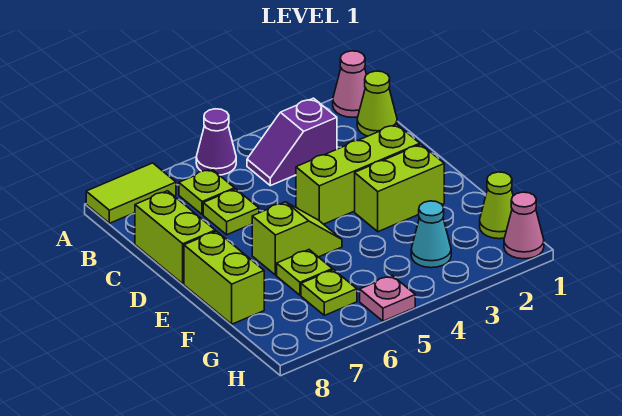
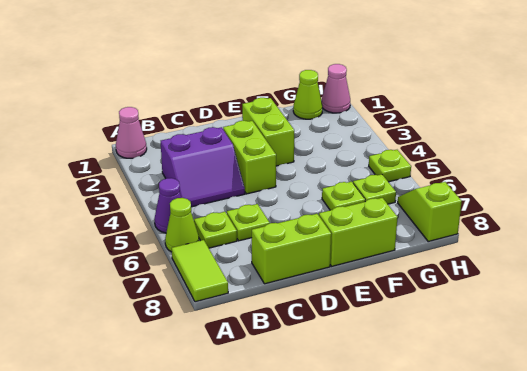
lime 1x1 cone [357,71,397,136] -> lime 1x1 cone moved to [165,198,199,252]
purple 1x2 slope [247,98,337,186] -> purple 2x2 slope [161,127,245,207]
lime 1x3 brick [296,124,420,224] -> lime 1x2 brick [223,121,276,194]
lime 1x2 slope [252,202,342,275] -> lime 1x2 slope moved to [398,182,462,241]
cyan 1x1 cone [411,201,451,268] -> none
pink 1x1 plate [360,276,415,321] -> lime 1x1 plate [369,150,411,182]

